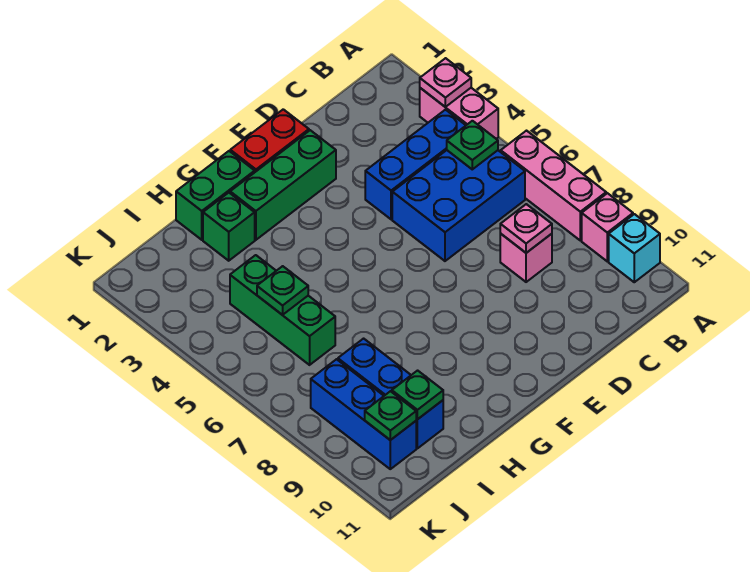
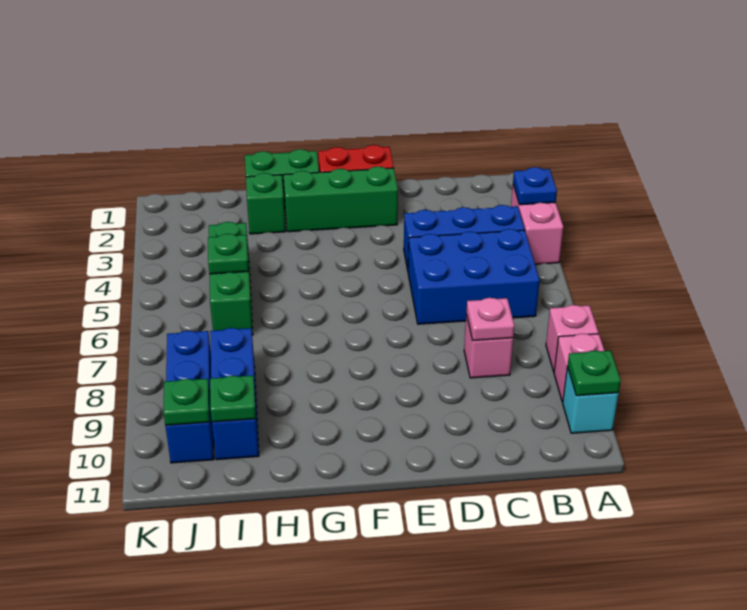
pink 1x1 plate [420,58,471,107] -> blue 1x1 plate [513,167,557,205]
pink 1x3 brick [501,131,606,240] -> pink 1x1 brick [546,305,598,371]
green 1x1 plate [447,121,498,169] -> green 1x1 plate moved to [568,351,621,396]

